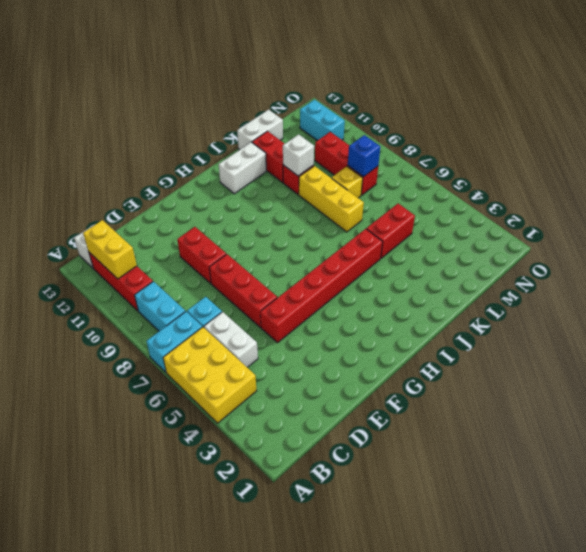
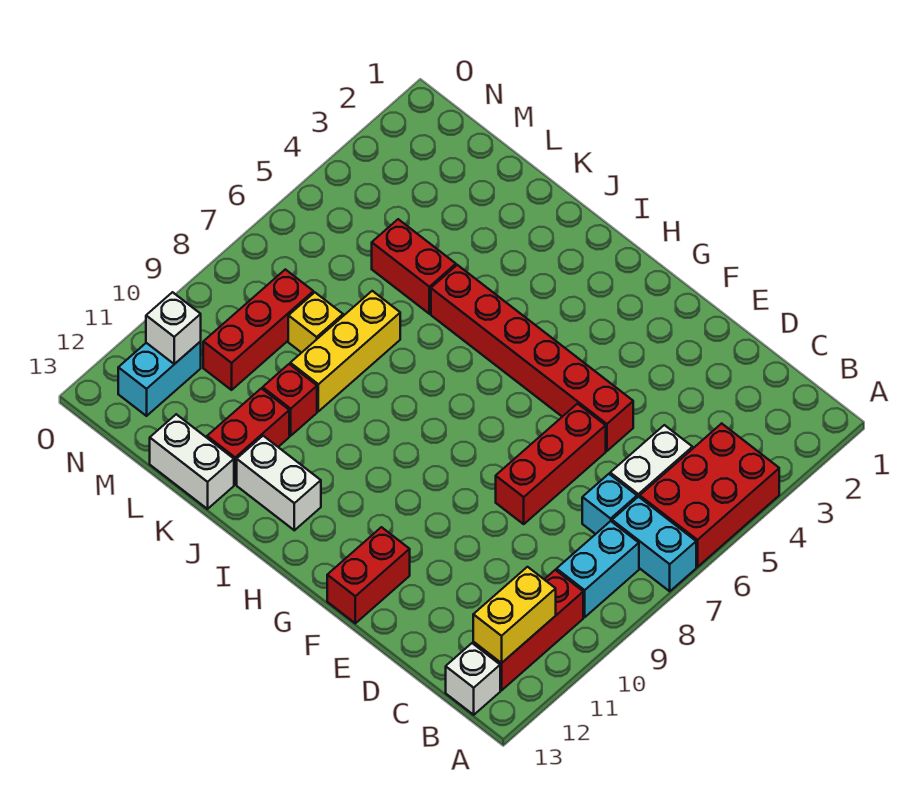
yellow 2x3 brick [163,327,257,423] -> red 2x3 brick [640,423,779,567]
red 1x2 brick [177,227,226,283] -> red 1x2 brick moved to [327,527,410,623]
white 1x1 brick [283,134,314,176] -> white 1x1 brick moved to [146,292,201,364]
blue 1x1 brick [348,135,380,177] -> none

